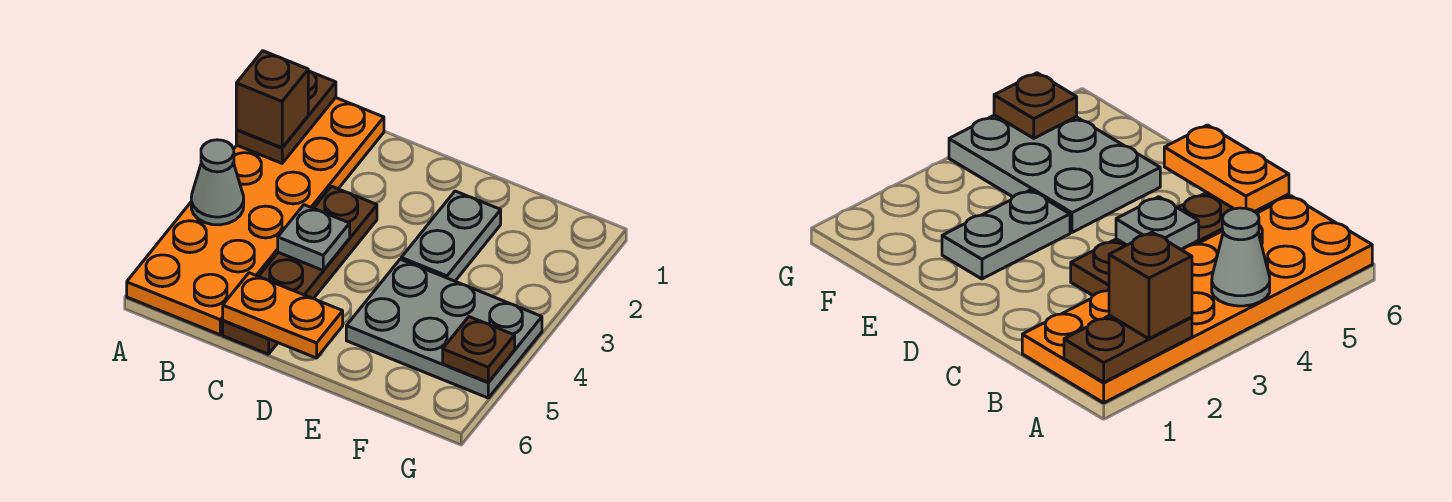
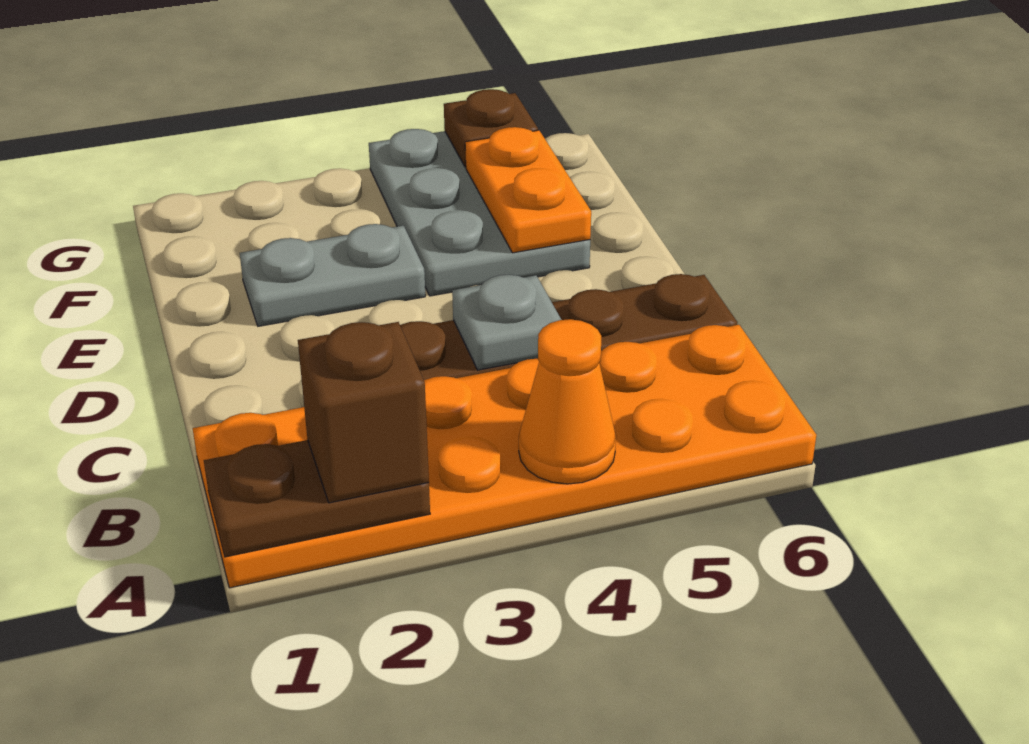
grey 1x1 cone [191,140,244,225] -> orange 1x1 cone [519,319,616,484]
orange 1x2 plate [223,273,343,358] -> orange 1x2 plate moved to [465,127,591,253]

